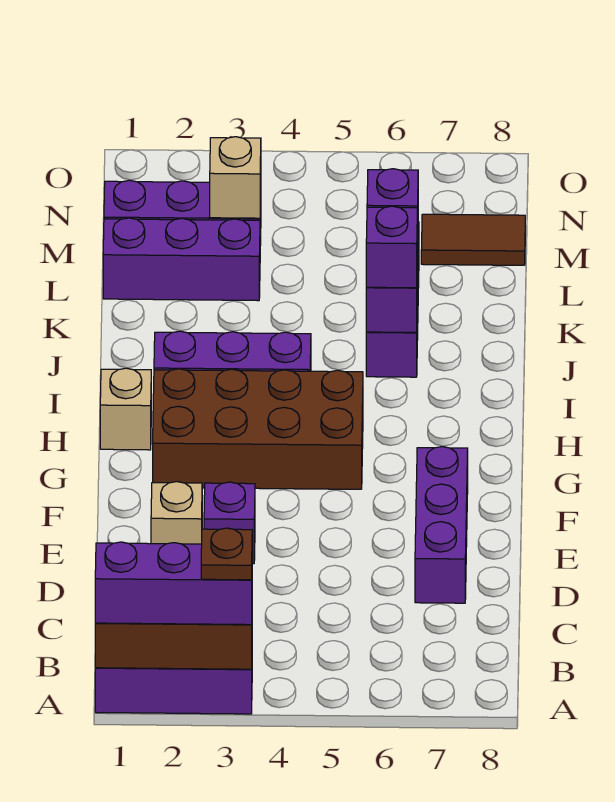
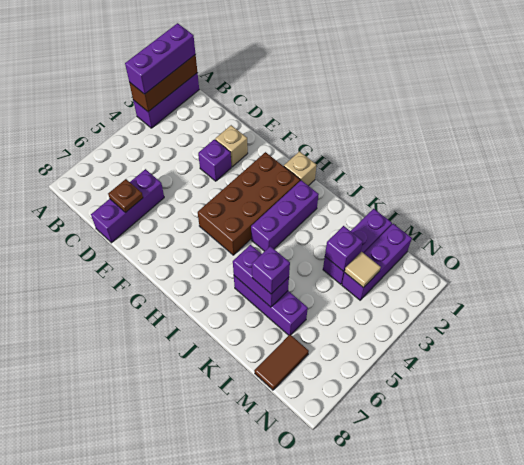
brown 1x1 plate [201,528,252,580] -> brown 1x1 plate moved to [108,179,143,212]
purple 1x3 brick [415,447,468,603] -> purple 1x3 brick turned to [91,169,164,243]
purple 1x1 brick [366,206,417,288] -> purple 1x1 brick moved to [325,226,363,271]
tan 1x1 brick [210,137,261,218] -> tan 1x1 tile [345,252,381,288]

